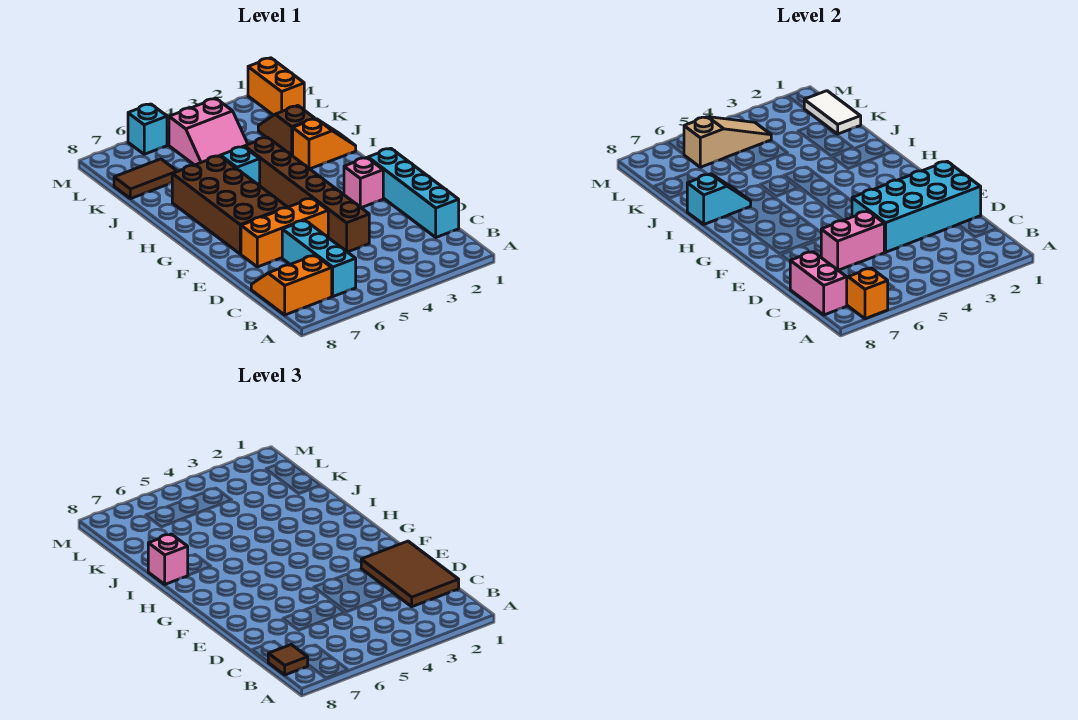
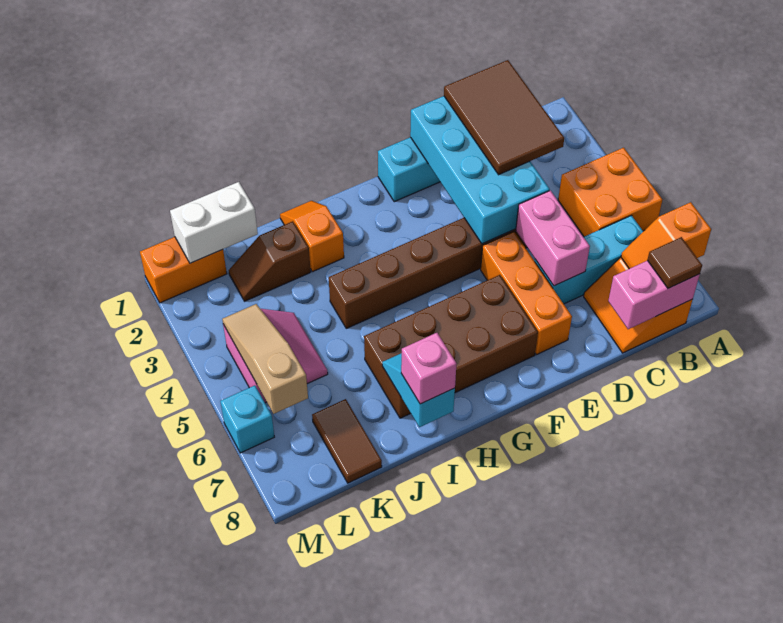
none -> orange 2x2 brick [558,148,662,237]
brown 2x3 tile [361,541,459,607] -> brown 2x3 tile turned to [444,60,564,175]
pink 1x1 brick [344,158,383,208] -> none
cyan 1x1 brick [221,146,260,186] -> none
white 1x2 tile [804,91,861,134] -> white 1x2 brick [170,182,258,263]

